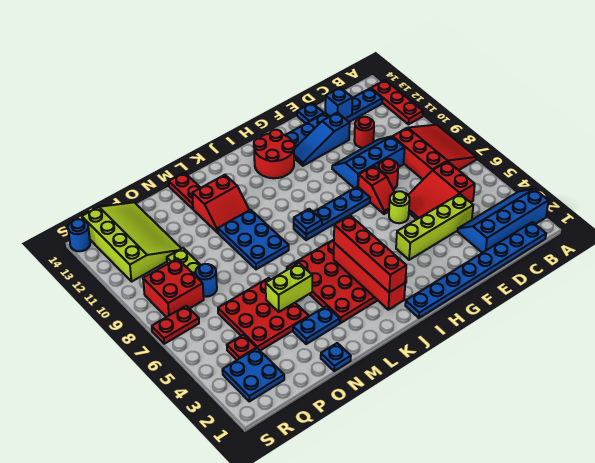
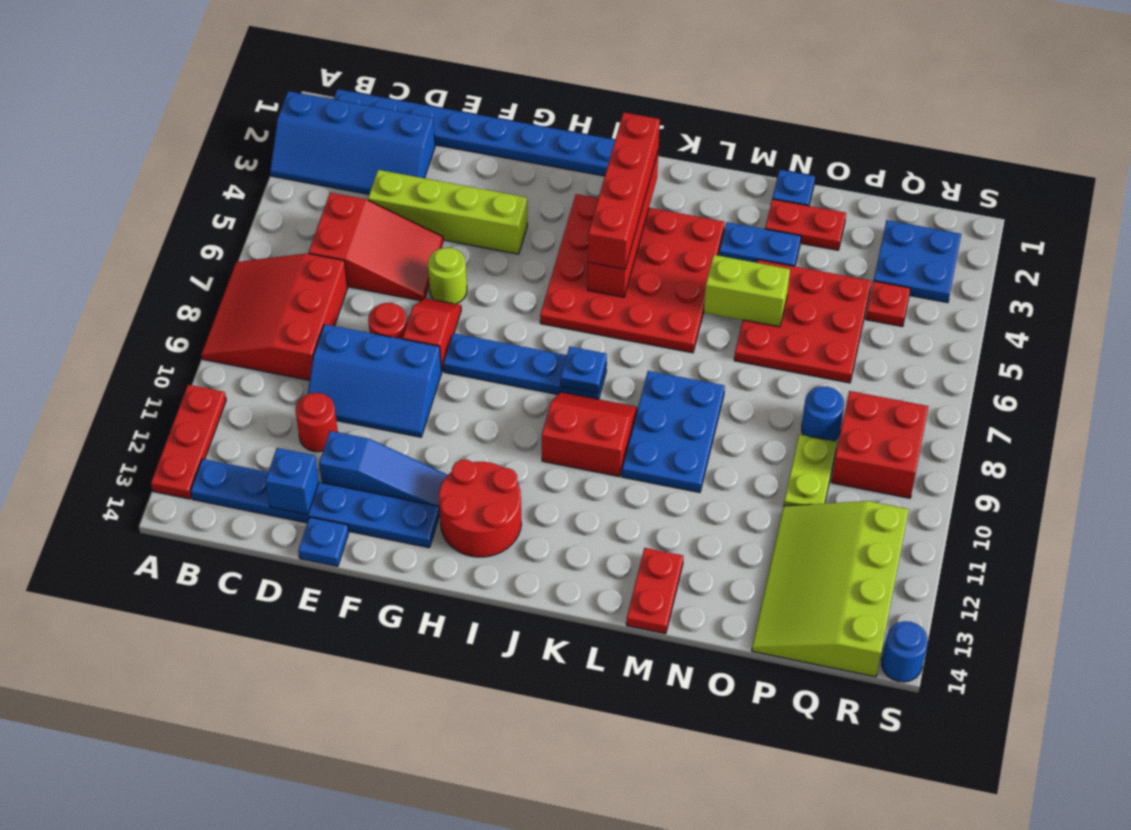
red 2x2 slope [192,175,249,233] -> red 2x2 slope moved to [542,392,637,477]
red 1x2 plate [152,306,199,344] -> red 1x2 plate moved to [765,199,846,250]

